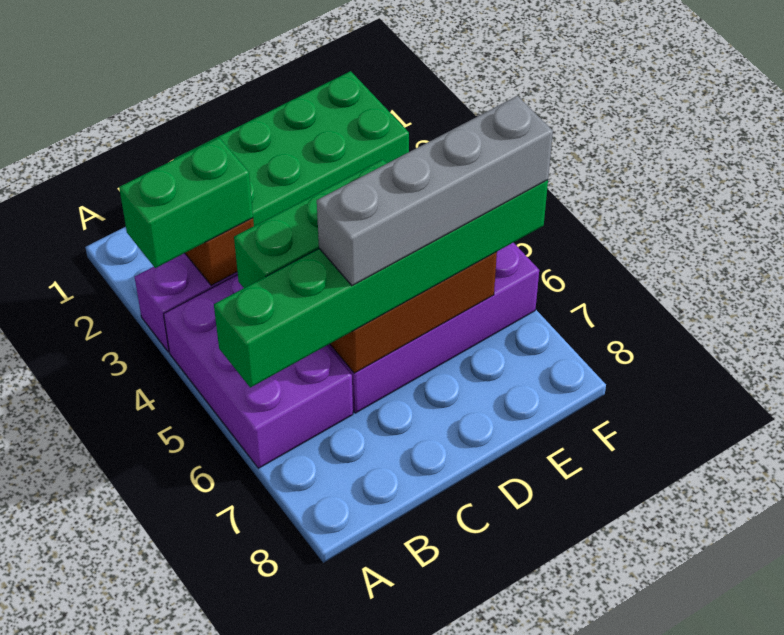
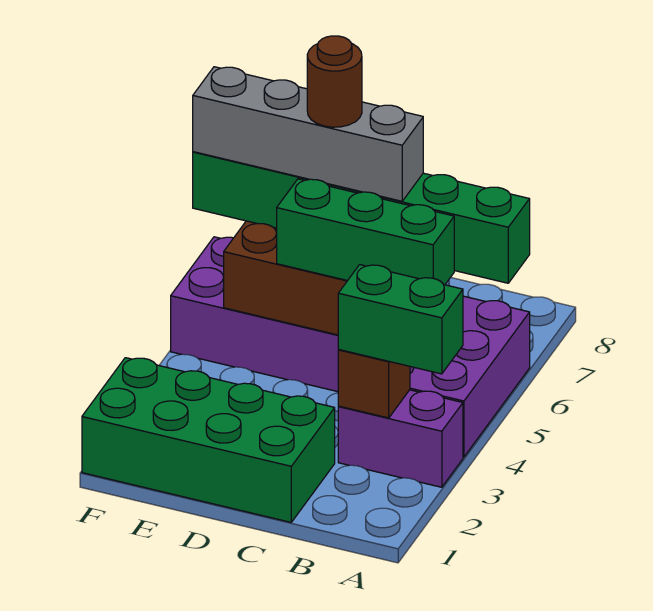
none -> brown 1x1 round brick [307,36,362,127]

